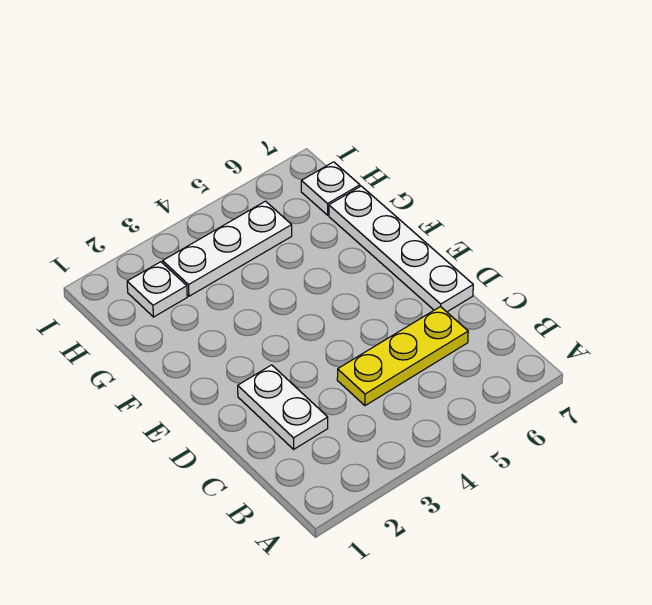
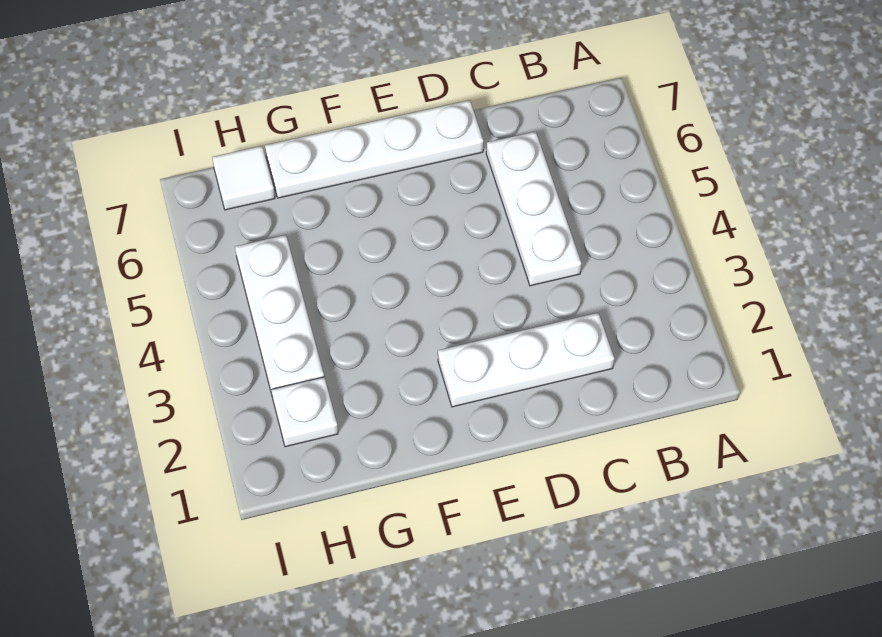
white 1x2 plate [238,365,328,449] -> white 1x3 plate [438,313,614,407]
yellow 1x3 plate [337,306,468,406] -> white 1x3 plate [486,131,581,286]
white 1x1 plate [301,162,360,215] -> white 1x1 tile [212,146,275,210]

